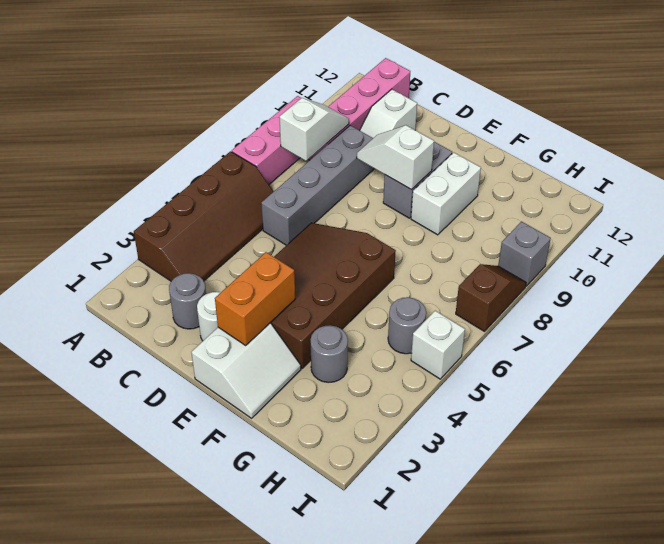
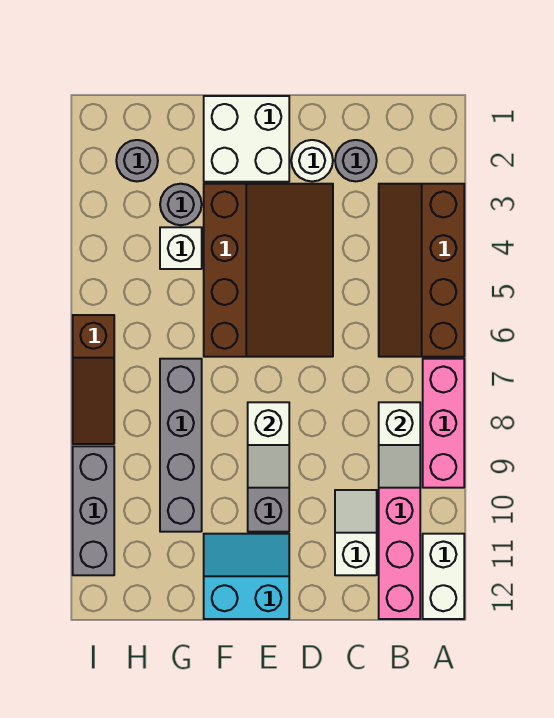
grey 1x4 brick [261,125,374,245] -> grey 1x4 brick moved to [160,359,202,532]
white 1x2 slope [357,125,434,190] -> white 1x2 slope turned to [248,402,289,488]
white 2x2 slope [191,323,301,418] -> white 2x2 brick [204,96,289,182]
orange 1x2 brick [215,252,295,345] -> none
none -> cyan 2x2 slope [204,534,289,619]
white 1x2 brick [411,152,481,235] -> white 1x2 brick moved to [423,534,464,619]
grey 1x1 round brick [388,297,426,354] -> grey 1x1 round brick moved to [116,140,158,181]
white 1x1 brick [411,311,465,379] -> white 1x1 brick moved to [160,227,202,269]
brown 1x2 slope [456,264,526,332] -> brown 1x3 slope [73,315,114,444]
grey 1x1 brick [498,222,551,286] -> grey 1x3 brick [73,446,114,575]

